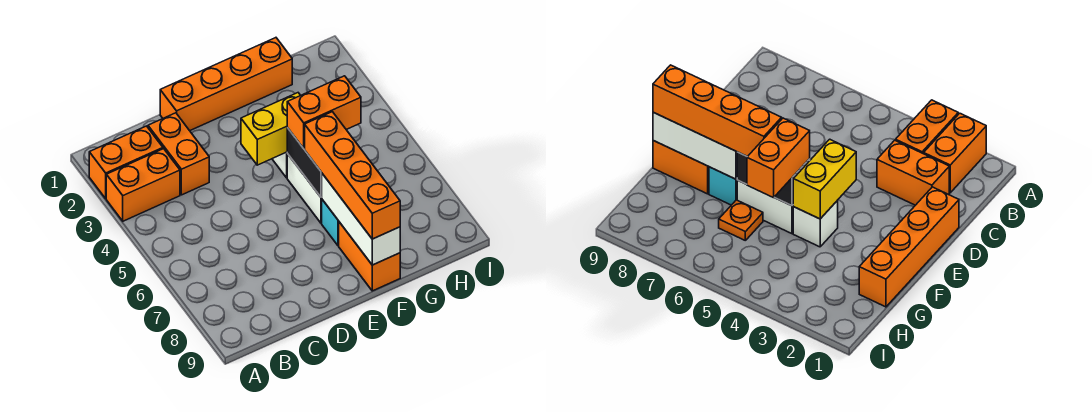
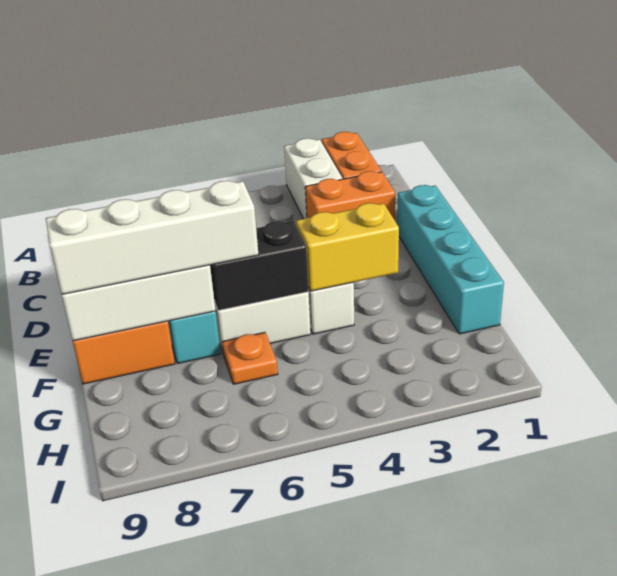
orange 1x2 brick [106,149,180,221] -> white 1x2 brick [284,138,343,219]
orange 1x4 brick [160,38,292,131] -> cyan 1x4 brick [397,185,504,334]
yellow 1x2 brick [241,93,300,165] -> yellow 1x2 brick turned to [296,203,399,291]
orange 1x2 brick [287,76,361,148] -> none
orange 1x4 brick [305,112,400,239] -> white 1x4 brick [46,181,258,295]

